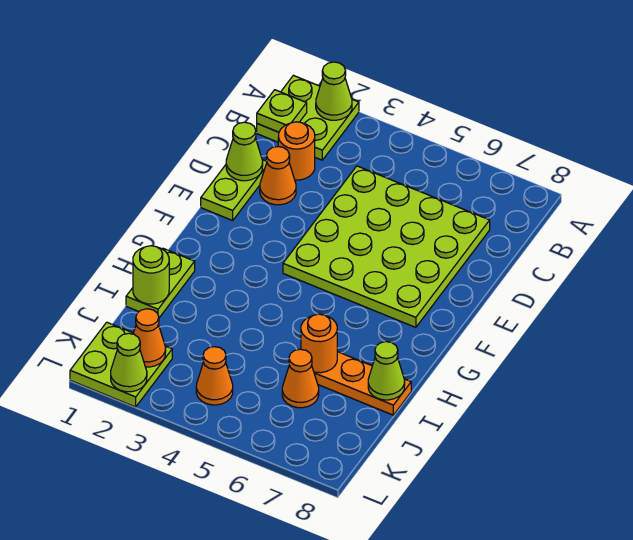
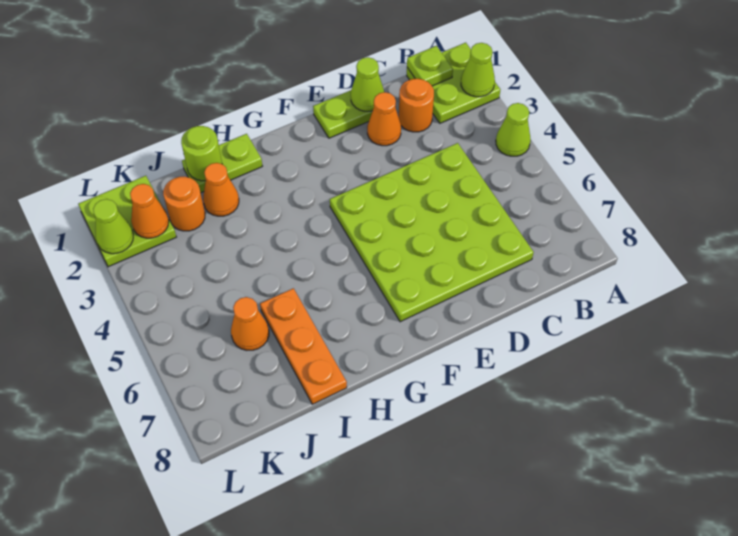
orange 1x1 round brick [301,314,337,373] -> orange 1x1 round brick moved to [163,177,205,231]
lime 1x1 cone [368,342,405,400] -> lime 1x1 cone moved to [496,103,531,156]
orange 1x1 cone [196,347,233,405] -> orange 1x1 cone moved to [203,163,239,216]

